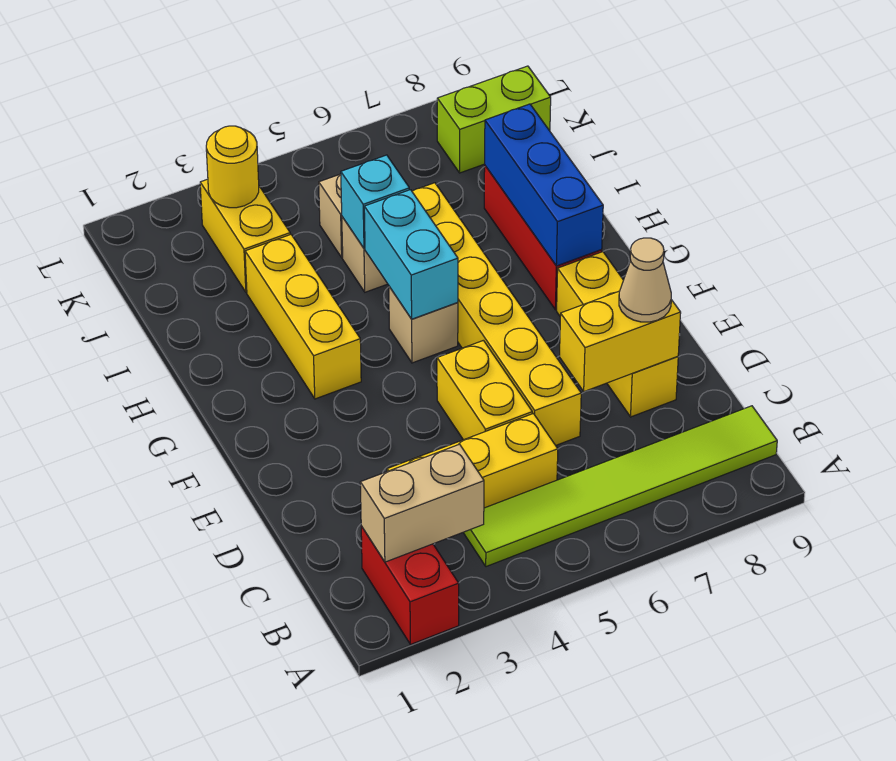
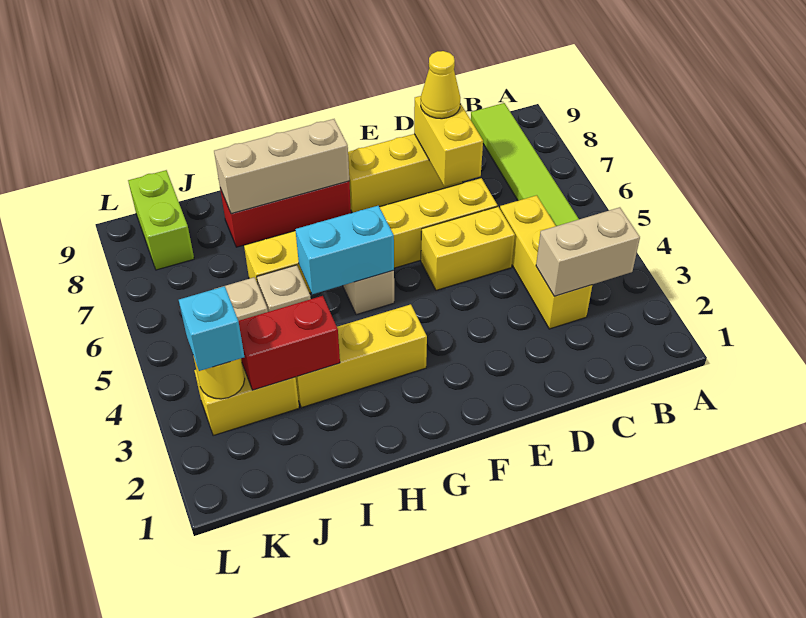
red 1x2 brick [361,526,459,645] -> red 1x2 brick moved to [239,296,340,390]
tan 1x2 brick [360,444,484,562] -> tan 1x2 brick turned to [536,207,640,296]
tan 1x1 cone [619,238,671,322] -> yellow 1x1 cone [421,51,460,119]
blue 1x3 brick [485,104,603,266] -> tan 1x3 brick [214,119,349,214]
cyan 1x1 brick [341,155,409,249] -> cyan 1x1 brick moved to [179,286,244,371]

